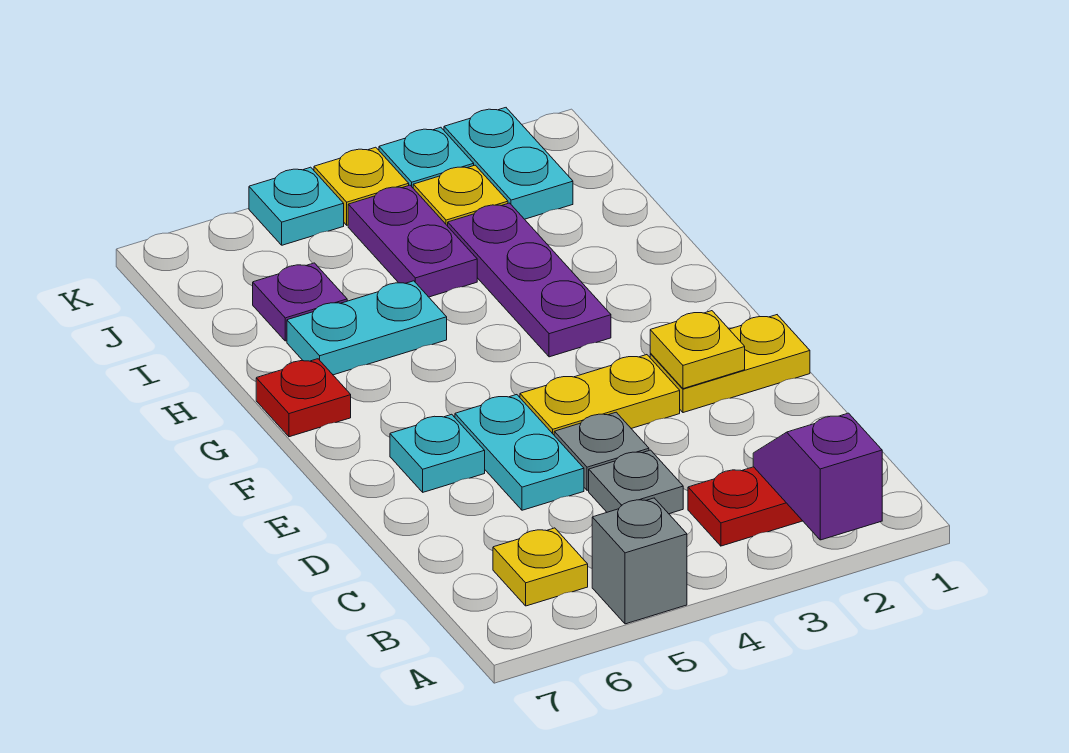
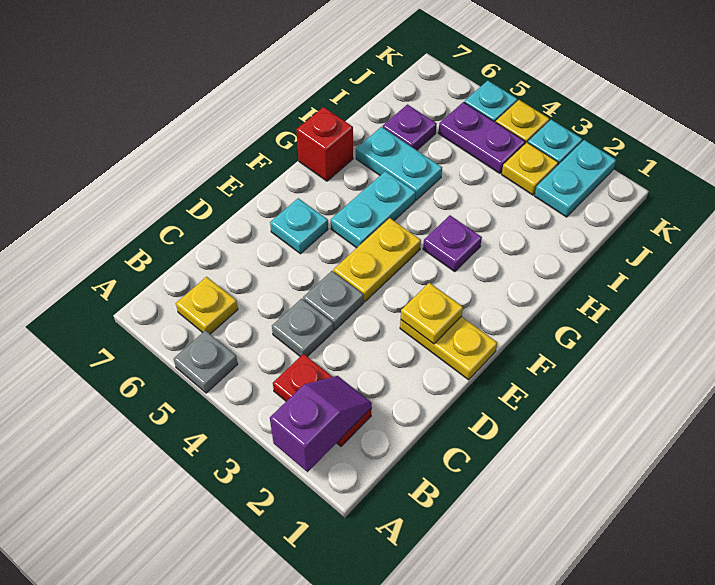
grey 1x1 brick [592,498,687,624] -> grey 1x1 plate [174,330,238,393]
cyan 1x2 plate [455,395,584,510] -> cyan 1x2 plate moved to [331,171,416,248]
yellow 1x2 plate [520,355,680,435] -> yellow 1x2 plate turned to [333,218,421,302]
purple 1x3 plate [448,203,611,357] -> purple 1x1 plate [423,215,482,272]
red 1x1 plate [256,359,351,437] -> red 1x1 brick [296,107,353,181]
purple 1x2 plate [348,185,477,297] -> purple 1x2 plate turned to [438,102,525,173]

